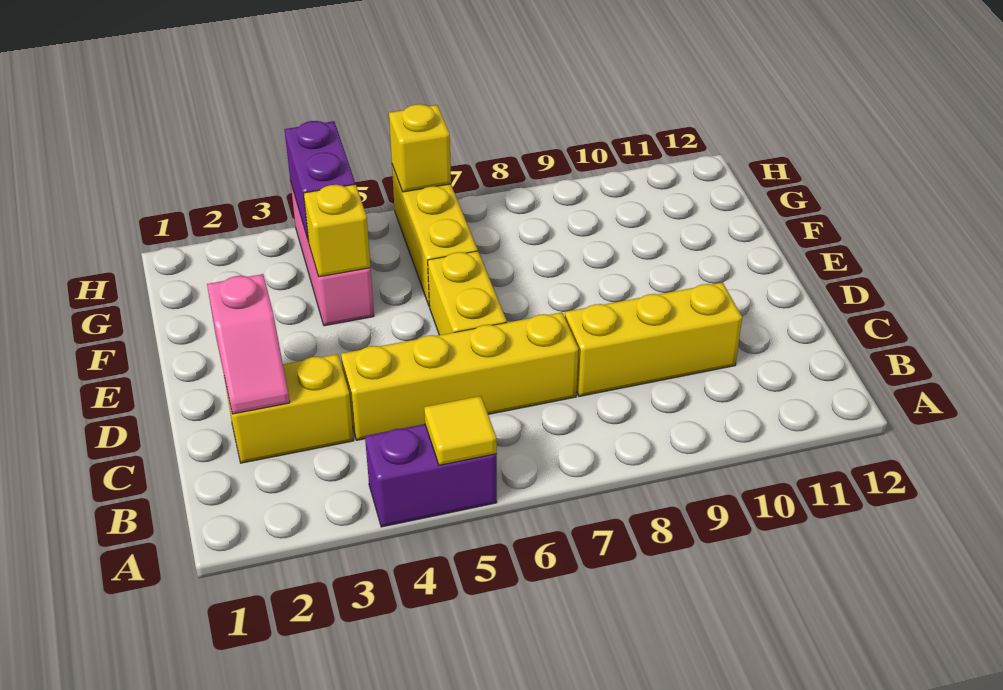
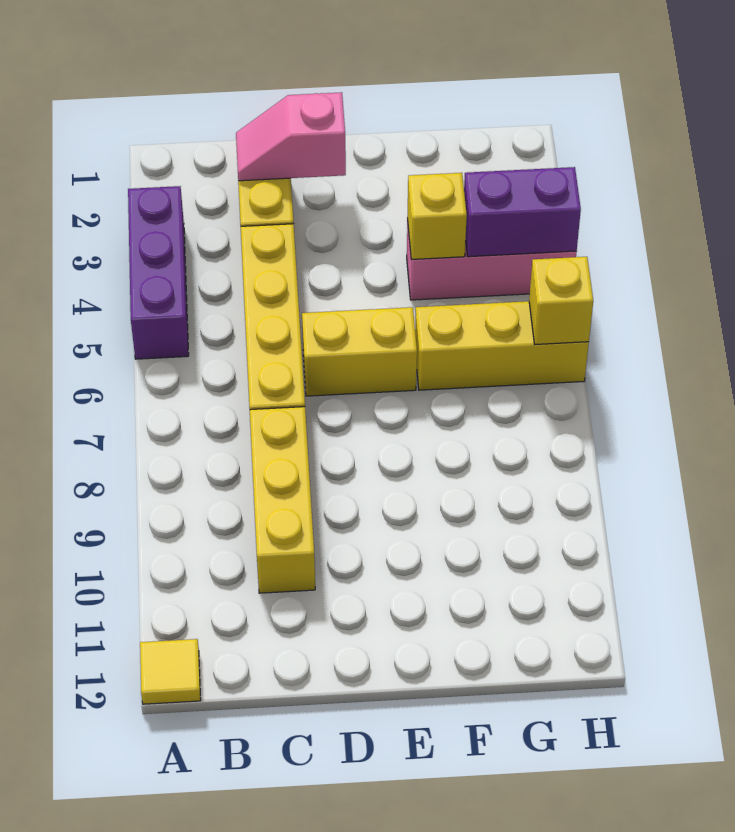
purple 1x2 brick [365,424,497,527] -> purple 1x3 brick [128,186,189,359]
yellow 1x1 tile [424,396,497,465] -> yellow 1x1 tile moved to [140,639,201,704]

